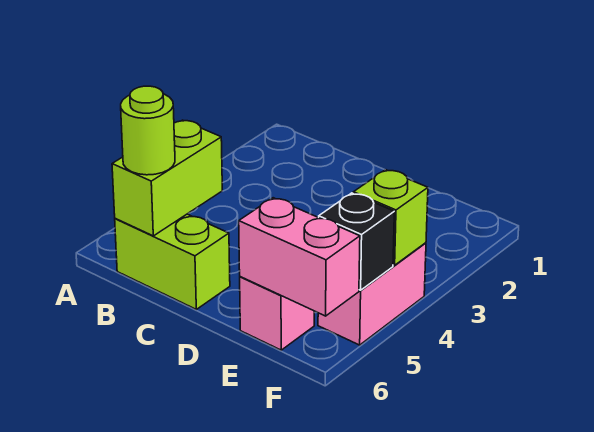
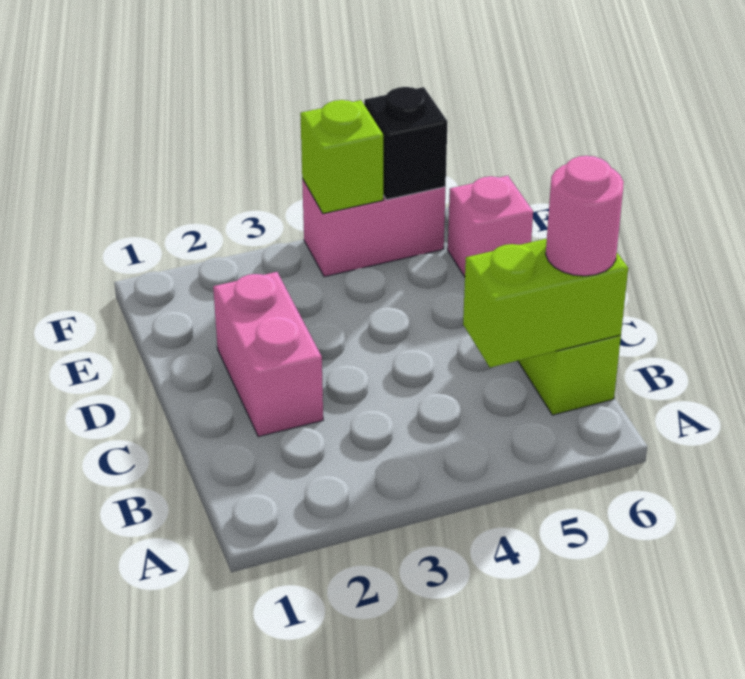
lime 1x1 round brick [121,86,175,175] -> pink 1x1 round brick [546,156,624,276]
pink 1x2 brick [239,198,360,316] -> pink 1x2 brick moved to [213,272,323,437]

